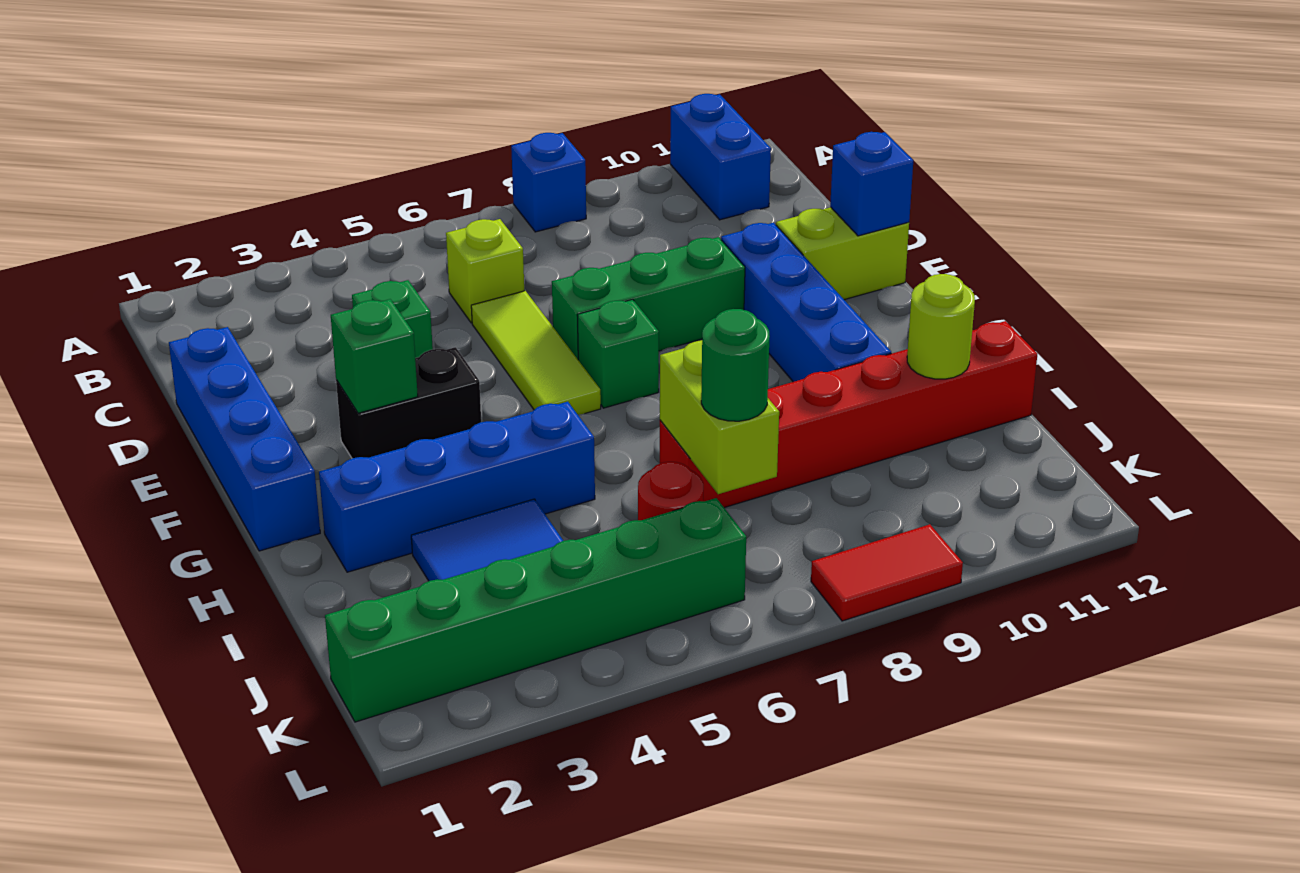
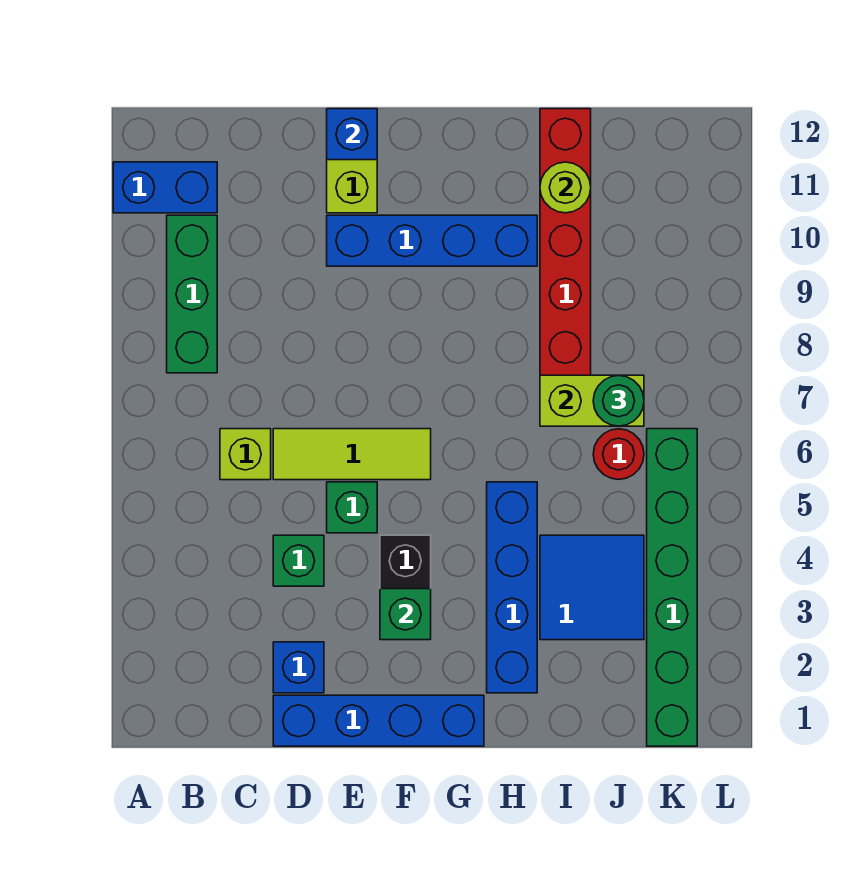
blue 1x1 brick [511,133,586,232] -> blue 1x1 brick moved to [273,642,324,693]
green 1x3 brick [552,237,745,359] -> green 1x3 brick moved to [167,215,217,373]
green 1x1 brick [577,299,659,408] -> green 1x1 brick moved to [327,482,377,533]
red 1x2 tile [811,524,963,621] -> none

